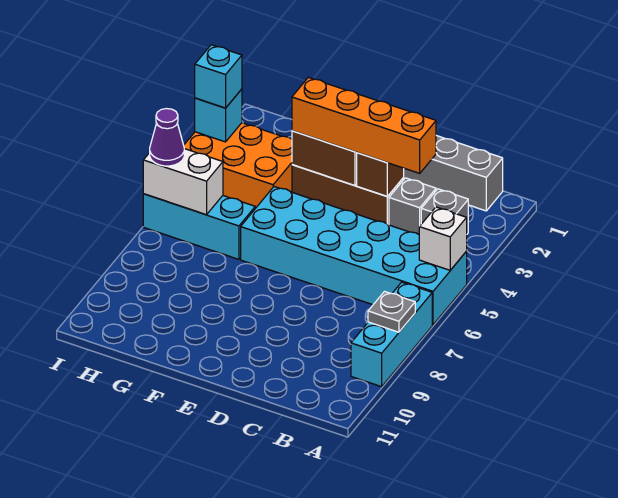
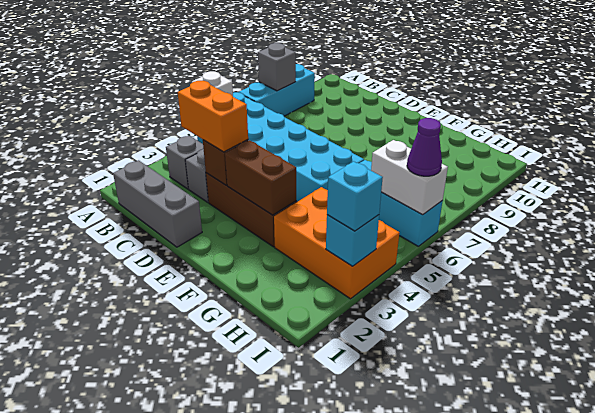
grey 1x1 plate [368,292,415,332] -> grey 1x1 brick [258,43,296,91]
orange 1x4 brick [292,77,436,173] -> orange 1x2 brick [178,81,248,152]

